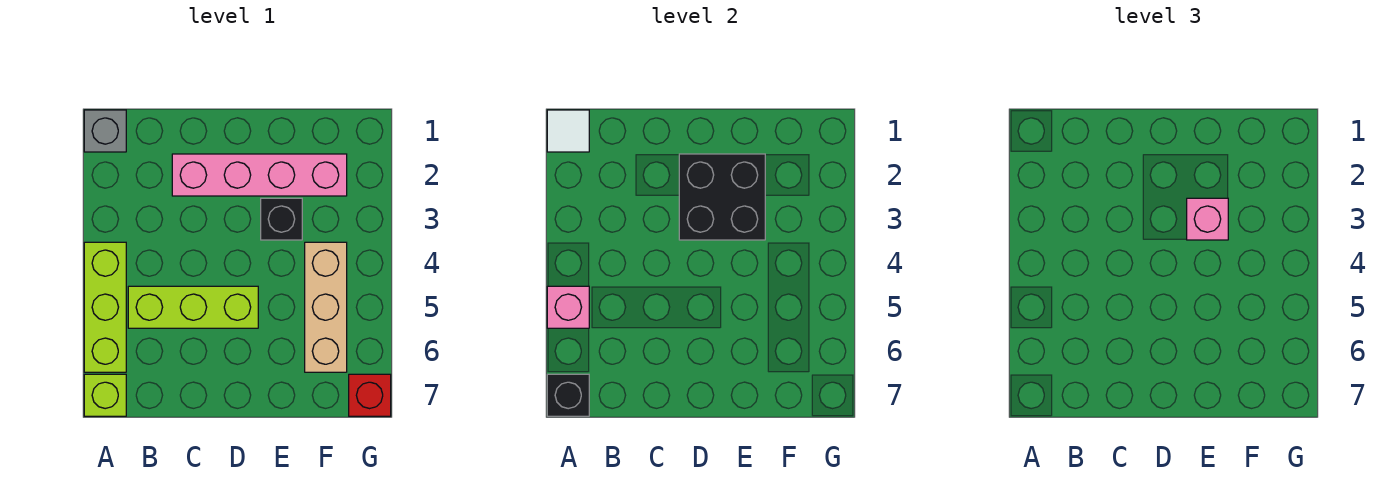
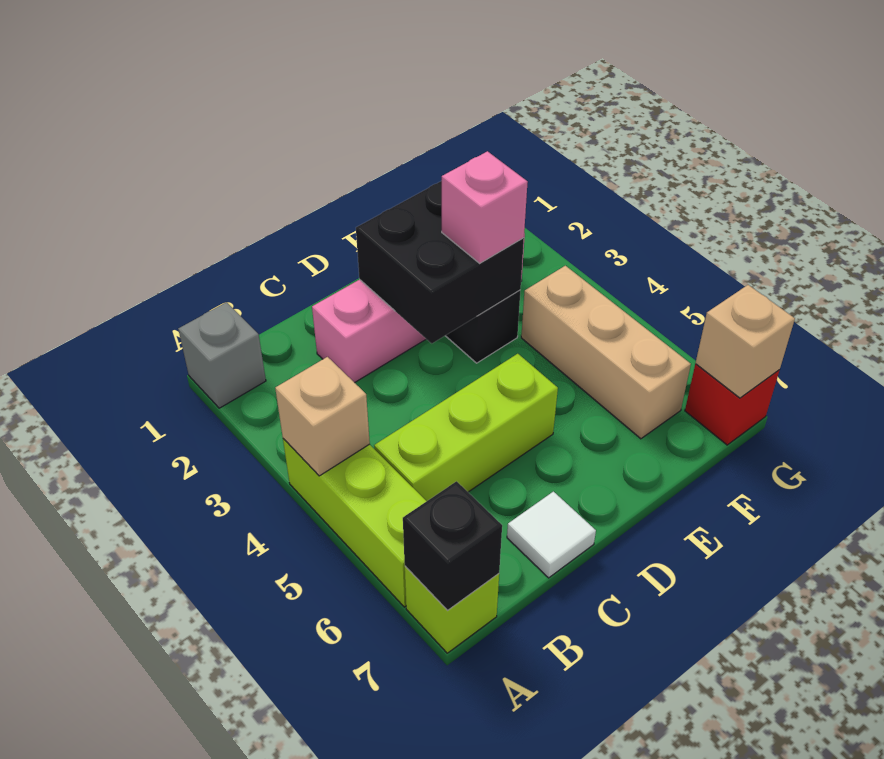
white 1x1 tile [547,110,589,152] -> white 1x1 tile moved to [507,492,596,578]
none -> tan 1x1 brick [275,357,370,476]
pink 1x1 brick [547,286,589,328] -> none
none -> tan 1x1 brick [695,285,795,398]

